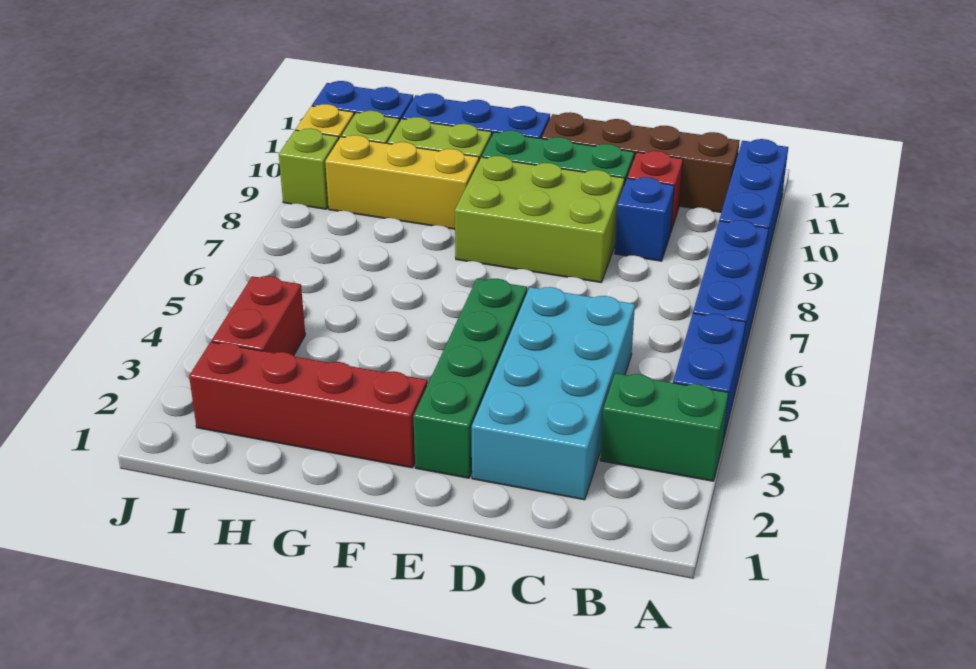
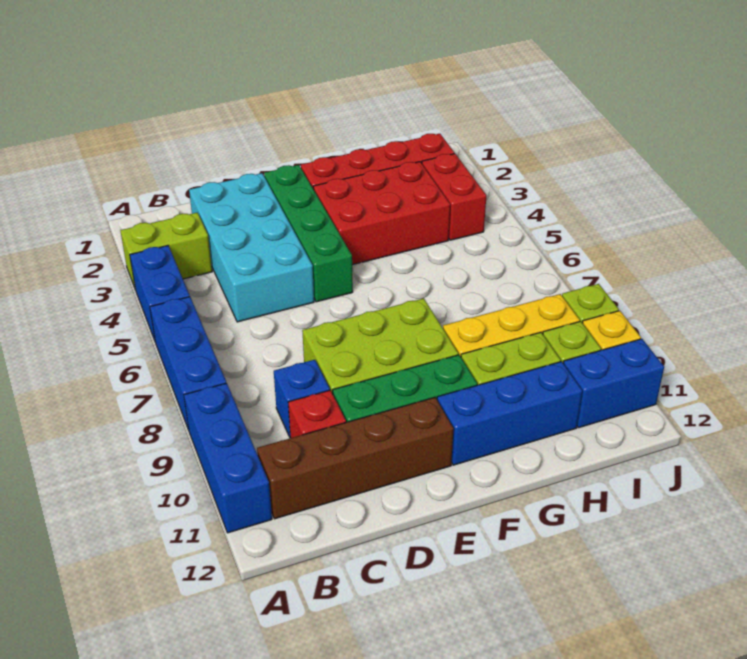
green 1x2 brick [600,373,728,481] -> lime 1x2 brick [120,213,212,290]
none -> red 2x3 brick [313,162,450,265]

